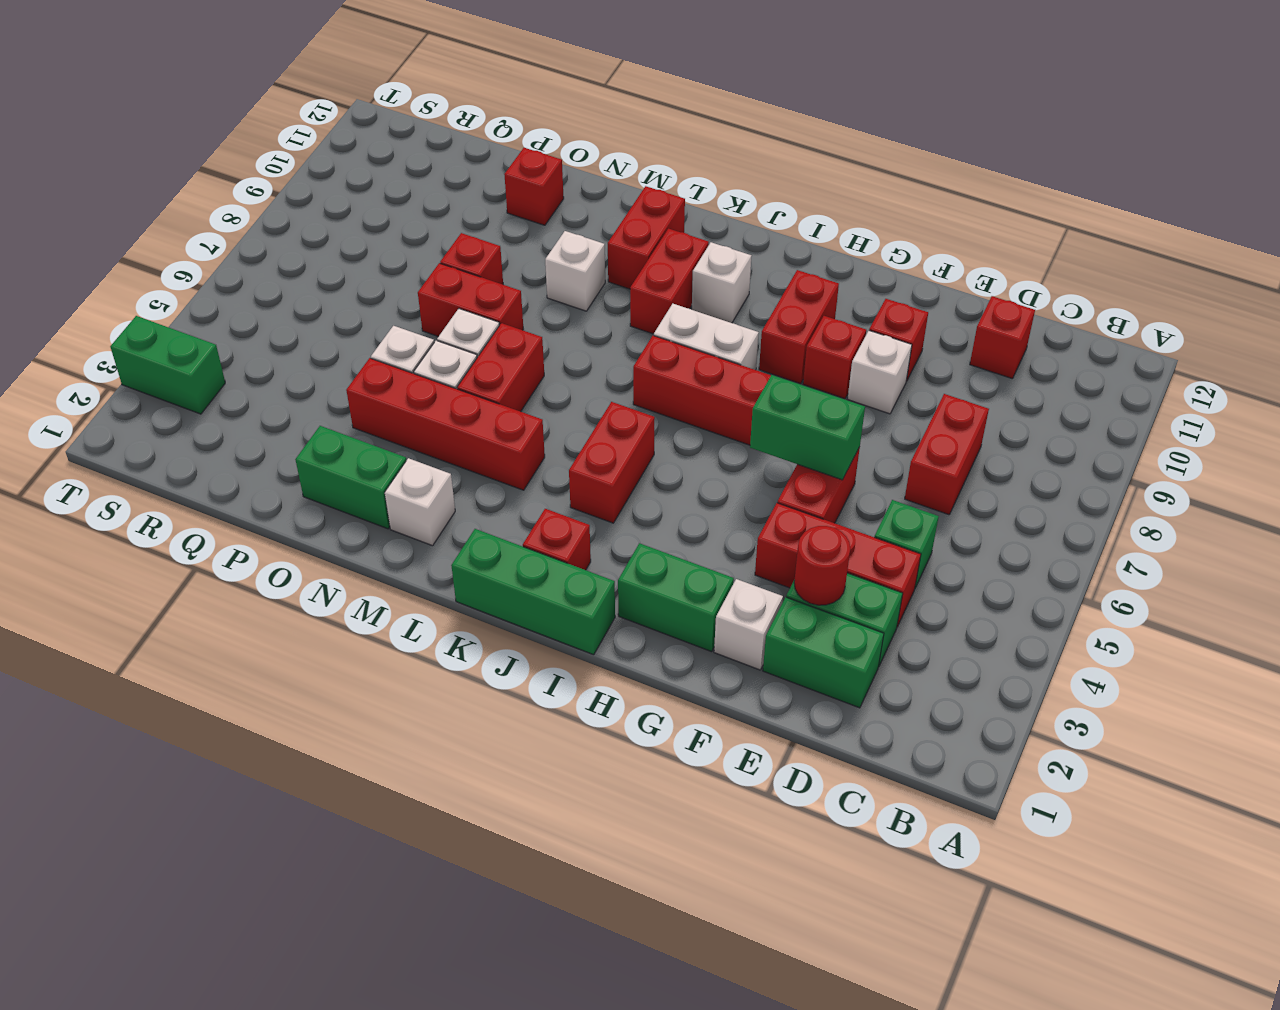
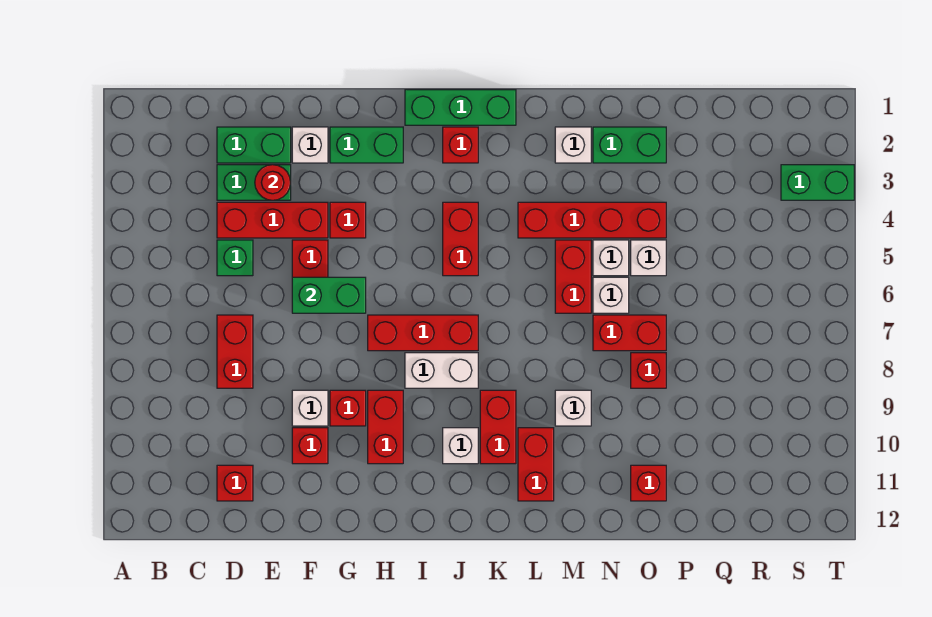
none -> red 1x1 brick [330,202,366,238]

